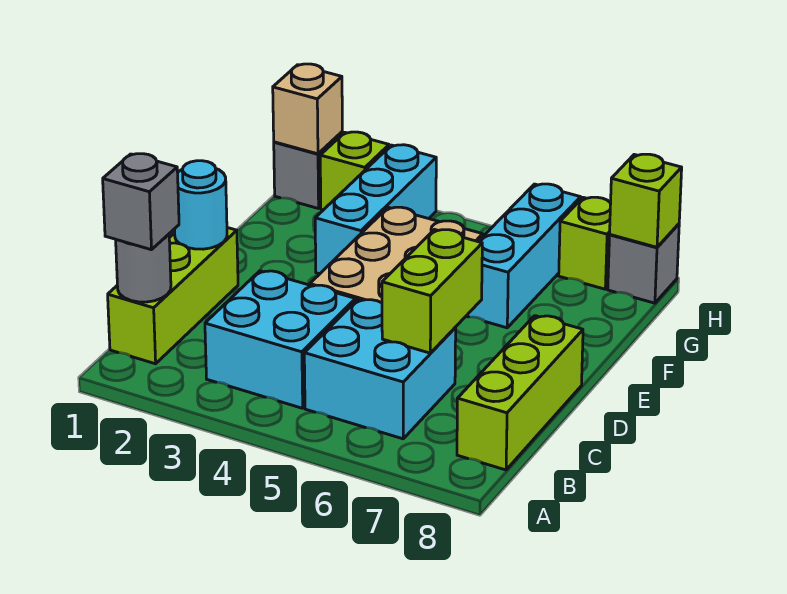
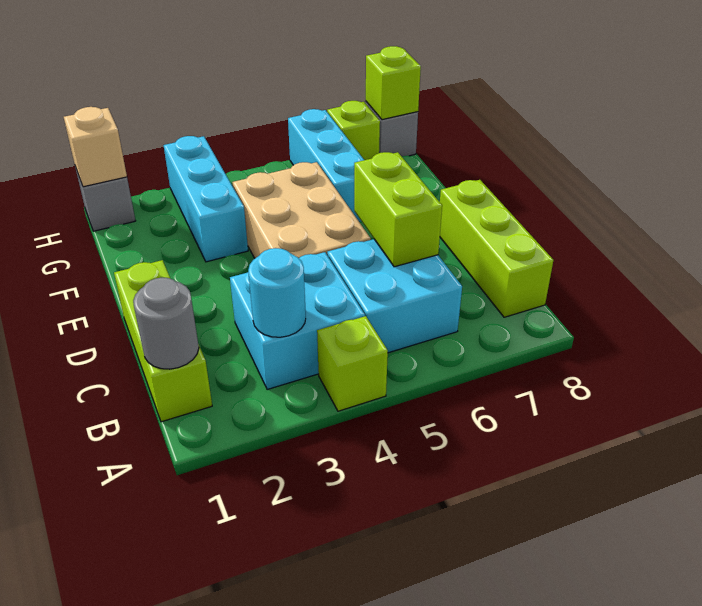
grey 1x1 brick [103,154,179,250] -> none
cyan 1x1 round brick [175,161,227,249] -> cyan 1x1 round brick moved to [248,248,306,337]
lime 1x1 brick [320,132,389,210] -> lime 1x1 brick moved to [317,316,388,411]

